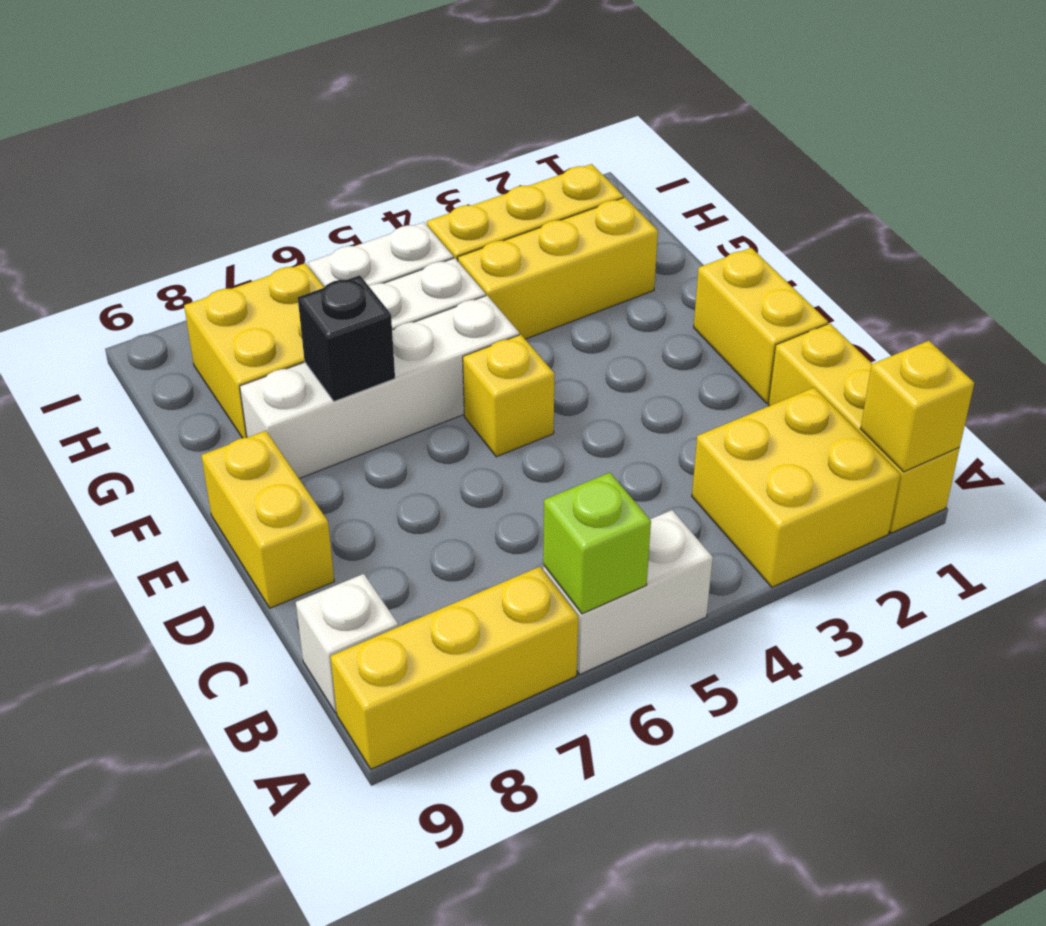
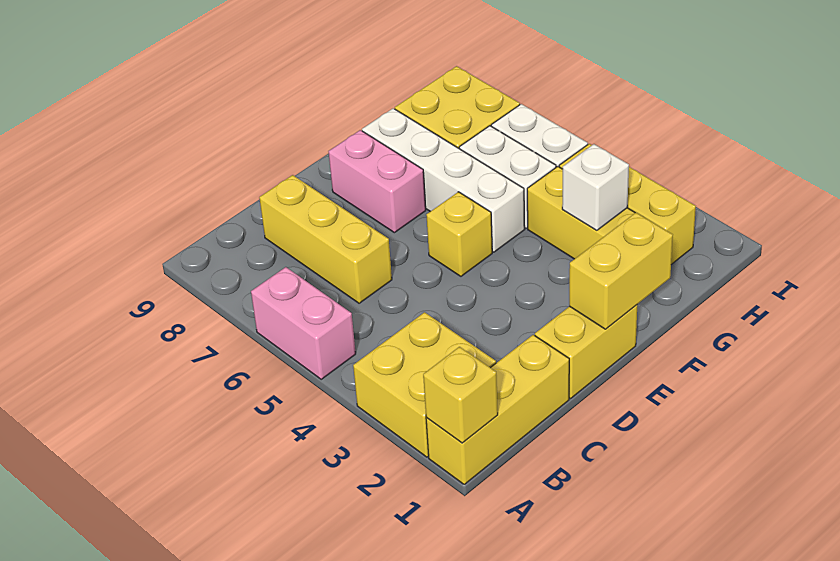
white 1x2 brick [543,510,713,674] -> pink 1x2 brick [251,267,356,379]
lime 1x1 brick [543,473,651,614] -> none
yellow 1x3 brick [330,567,578,769] -> yellow 1x3 brick moved to [259,175,392,303]
white 1x1 brick [296,574,398,713] -> white 1x1 brick moved to [562,144,629,230]
yellow 1x2 brick [201,431,334,608] -> yellow 1x2 brick moved to [569,213,673,329]
none -> pink 1x2 brick [328,130,426,233]
black 1x1 brick [298,275,395,401] -> none

